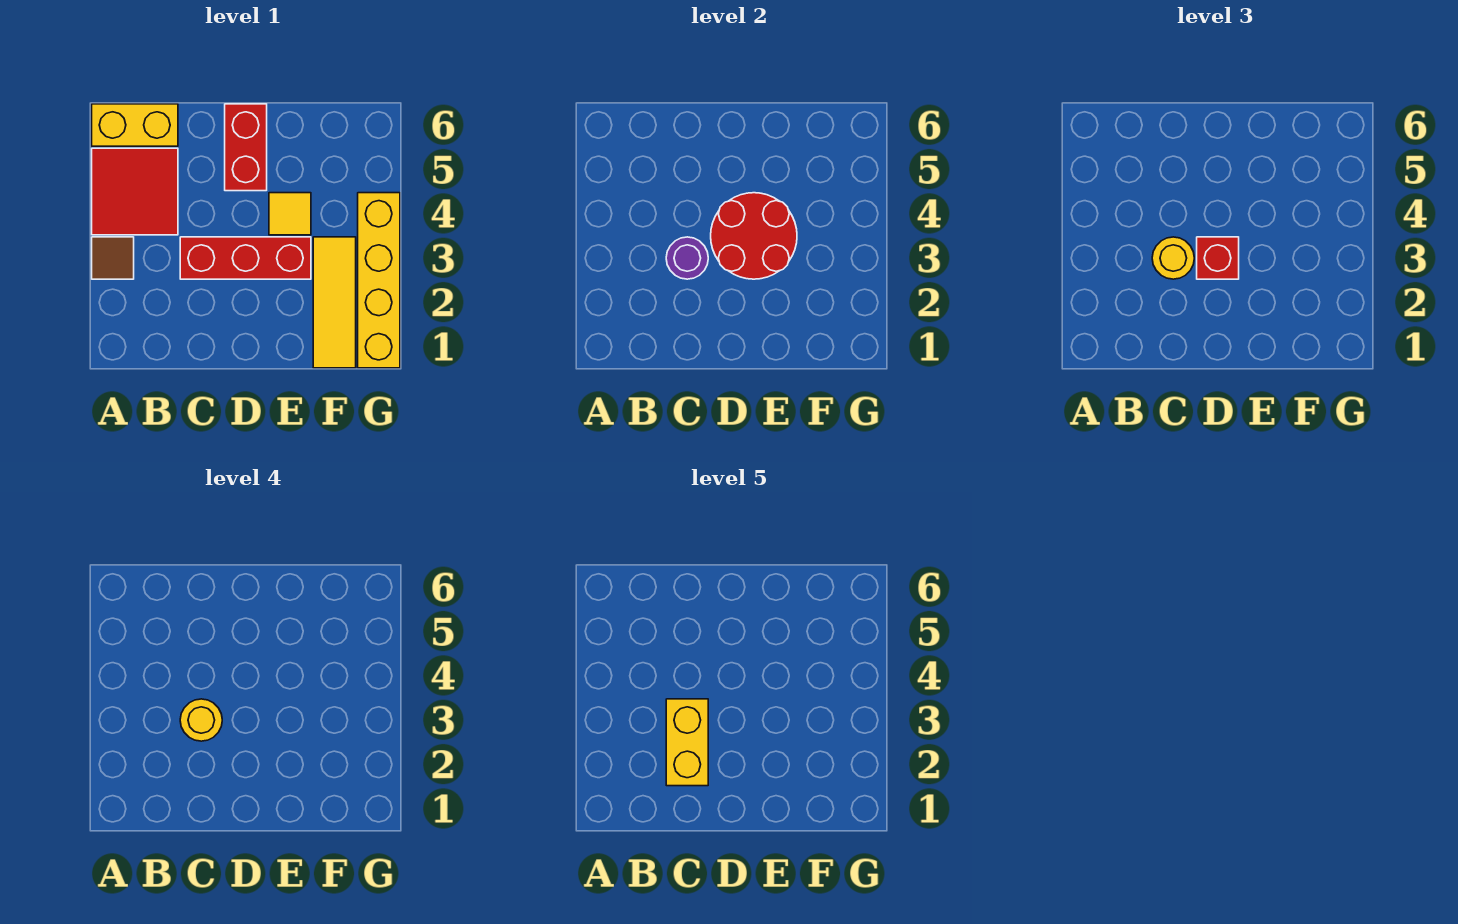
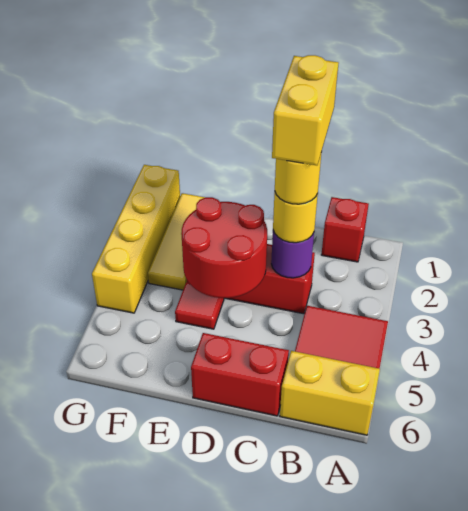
brown 1x1 tile [92,237,134,279] -> none
red 1x1 brick [1197,237,1239,279] -> red 1x1 brick moved to [321,197,369,262]
red 1x2 brick [225,104,267,191] -> red 1x2 brick turned to [191,333,289,416]
yellow 1x1 tile [269,193,311,235] -> red 1x1 tile [175,282,224,329]

